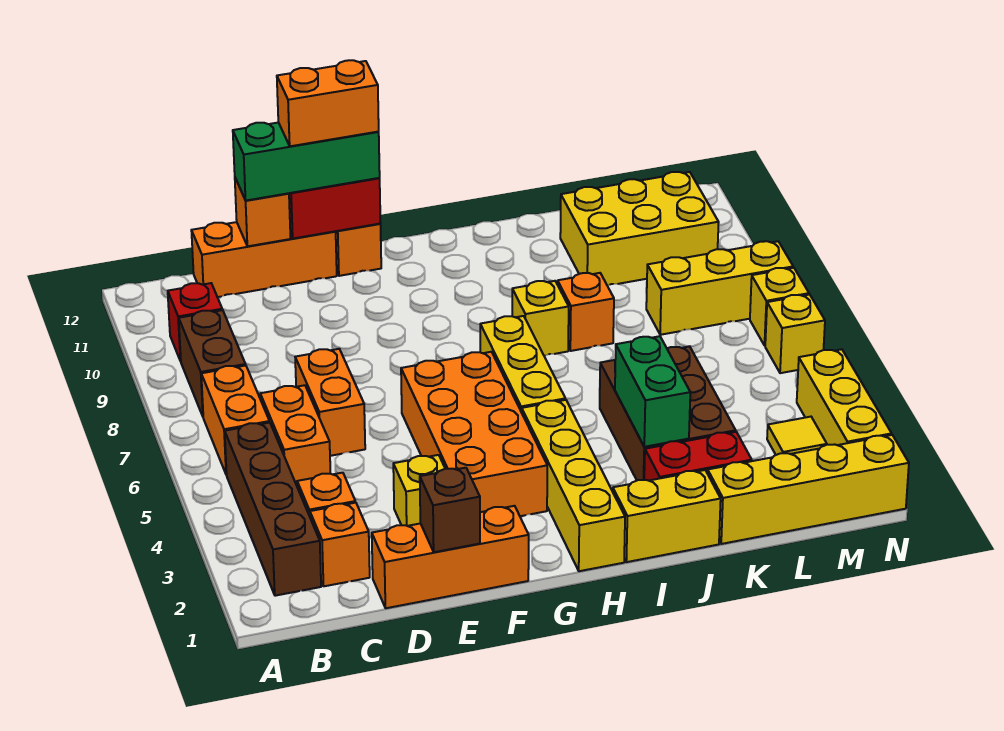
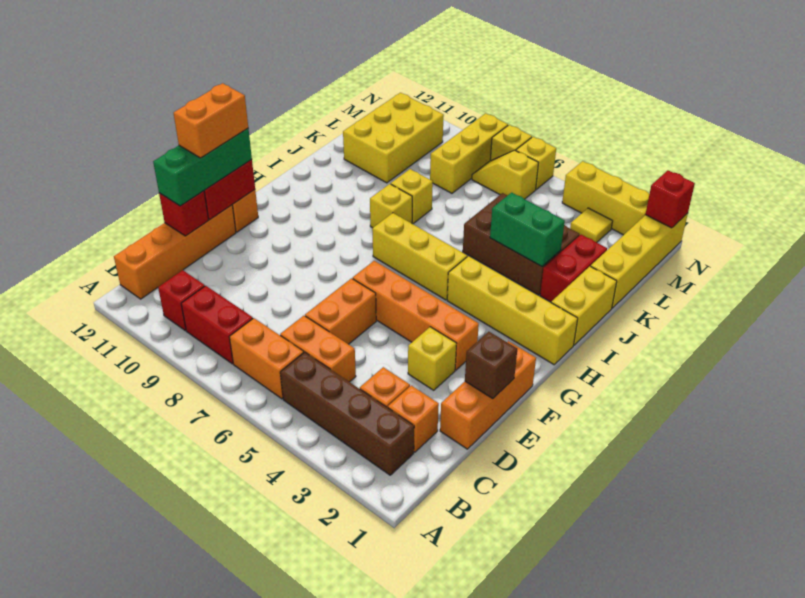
brown 1x2 brick [179,310,246,416] -> red 1x2 brick [181,286,253,364]
orange 1x3 brick [191,222,337,297] -> orange 1x4 brick [114,205,236,299]
orange 1x2 brick [295,349,365,456] -> orange 1x2 brick turned to [305,278,376,344]
orange 1x1 brick [235,178,290,246] -> red 1x1 brick [159,191,209,236]
orange 2x4 brick [401,352,547,516] -> orange 1x4 brick [353,261,479,370]
orange 1x1 brick [558,273,614,351] -> yellow 1x1 brick [391,169,433,224]
none -> yellow 1x2 slope [472,150,538,199]
none -> red 1x1 brick [645,170,695,228]

